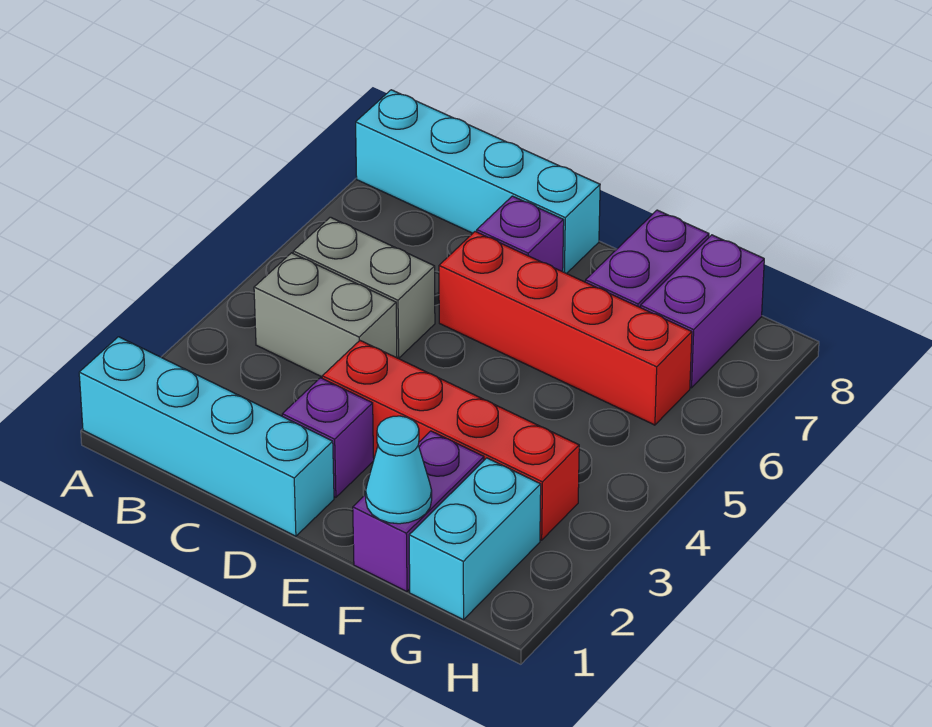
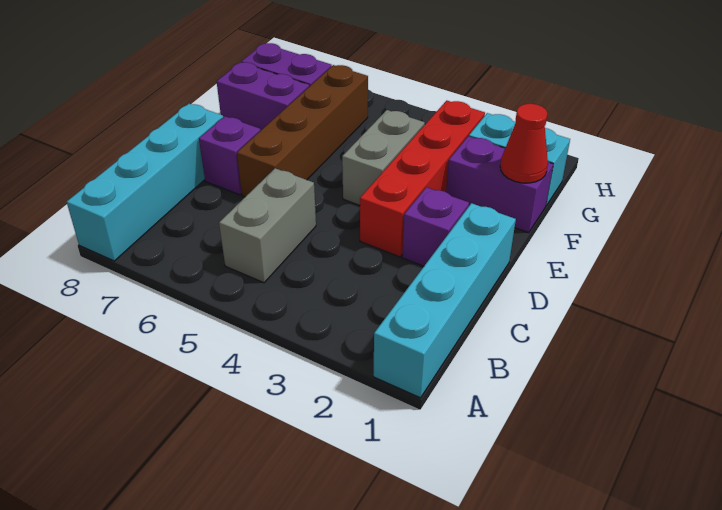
grey 1x2 brick [254,253,397,377] -> grey 1x2 brick moved to [342,110,425,205]
red 1x4 brick [439,232,692,425] -> brown 1x4 brick [237,65,368,197]
cyan 1x1 cone [366,416,432,524] -> red 1x1 cone [500,104,548,183]

